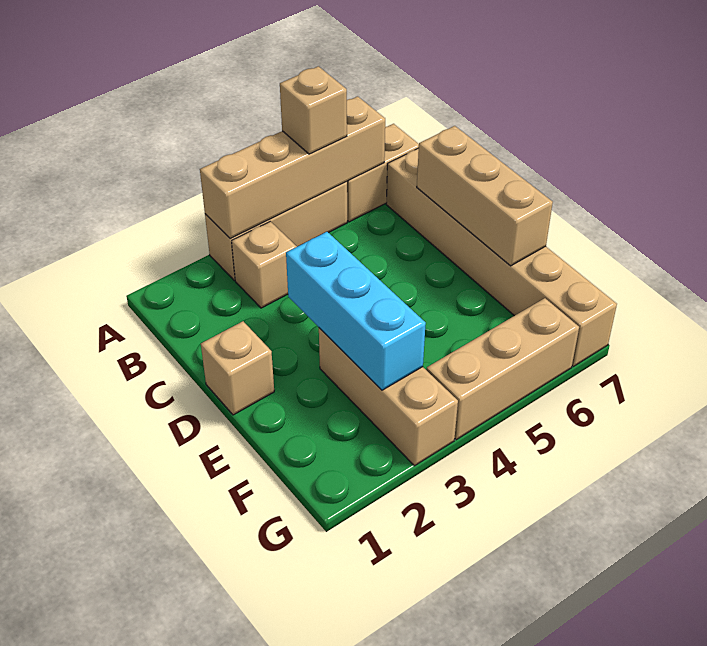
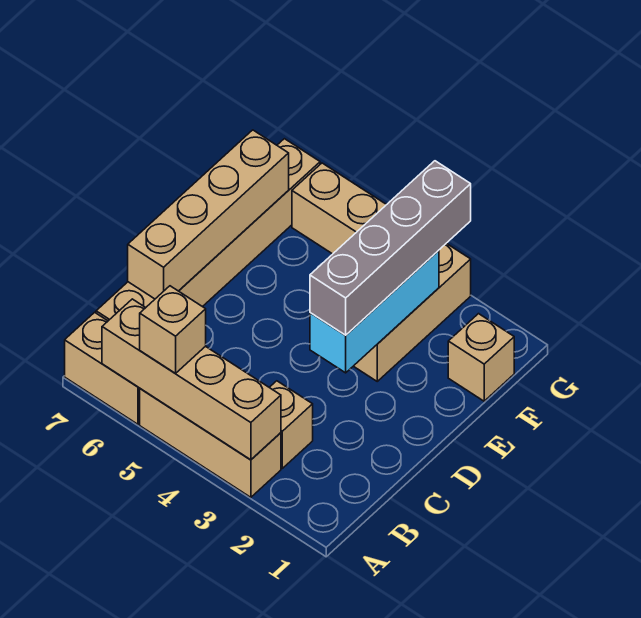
tan 1x3 brick [417,126,553,266] -> tan 1x4 brick [128,130,289,299]
tan 1x1 brick [201,321,274,415] -> tan 1x1 brick moved to [448,314,514,401]
none -> grey 1x4 brick [310,161,471,335]

